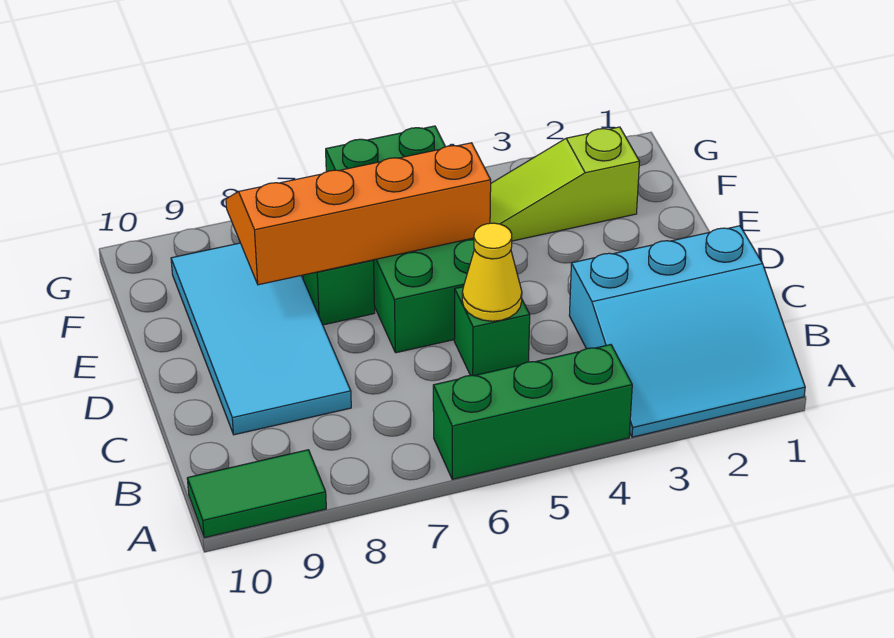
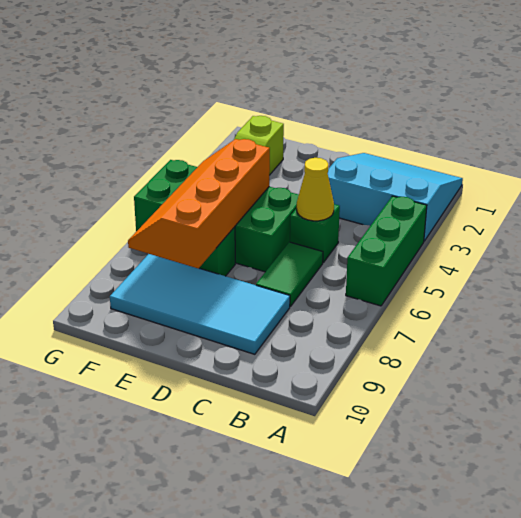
cyan 3x3 slope [569,226,805,437] -> cyan 3x3 slope turned to [328,153,463,241]
green 1x2 tile [187,450,326,538] -> green 1x2 tile moved to [256,242,323,307]

